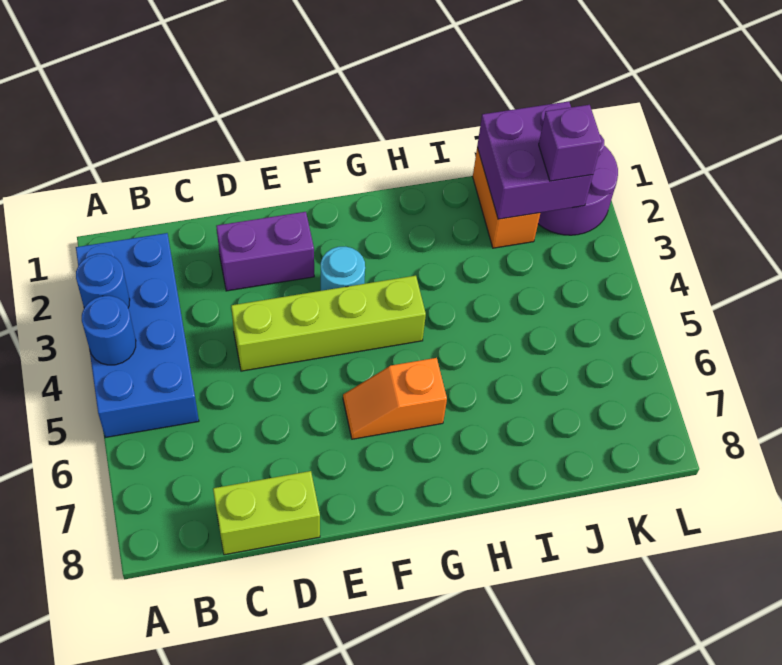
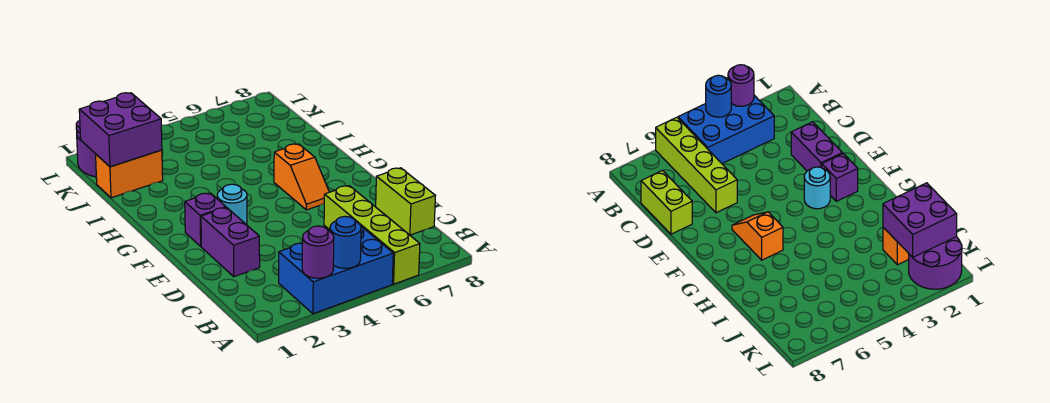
blue 2x4 brick [76,233,199,438] -> blue 2x3 brick [279,227,393,314]
blue 1x1 round brick [76,254,130,308] -> purple 1x1 round brick [302,226,334,278]
lime 1x4 brick [231,276,426,371] -> lime 1x4 brick moved to [324,186,420,284]
purple 1x1 brick [539,105,602,181] -> purple 1x1 brick moved to [185,193,226,246]

